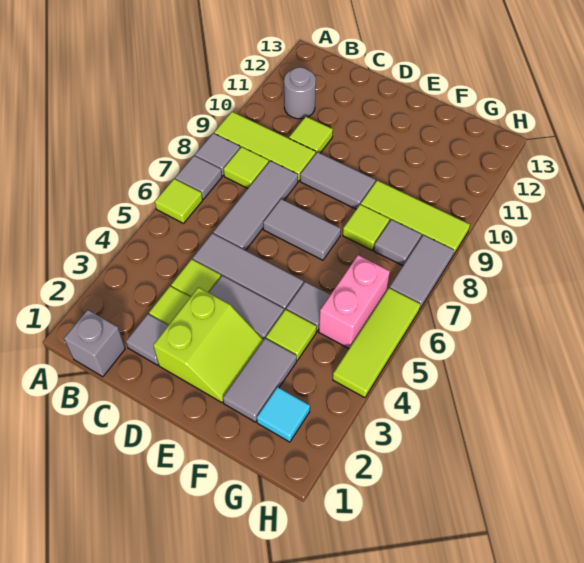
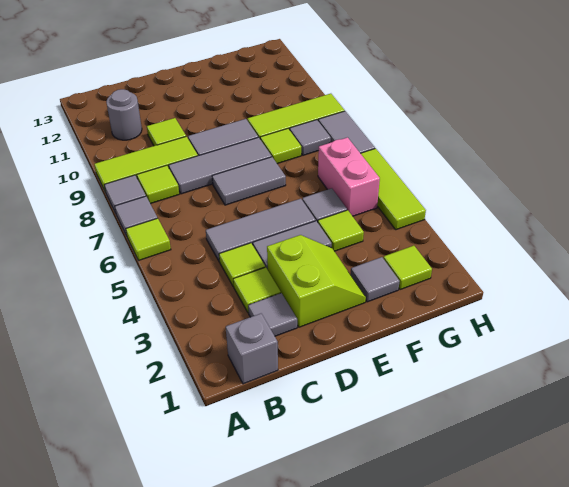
grey 1x3 tile [213,161,298,250] -> grey 1x3 tile turned to [169,137,272,194]
grey 1x2 tile [223,338,297,422] -> grey 1x1 tile [350,257,400,302]
cyan 1x1 tile [257,387,310,442] -> lime 1x1 tile [383,246,432,290]

